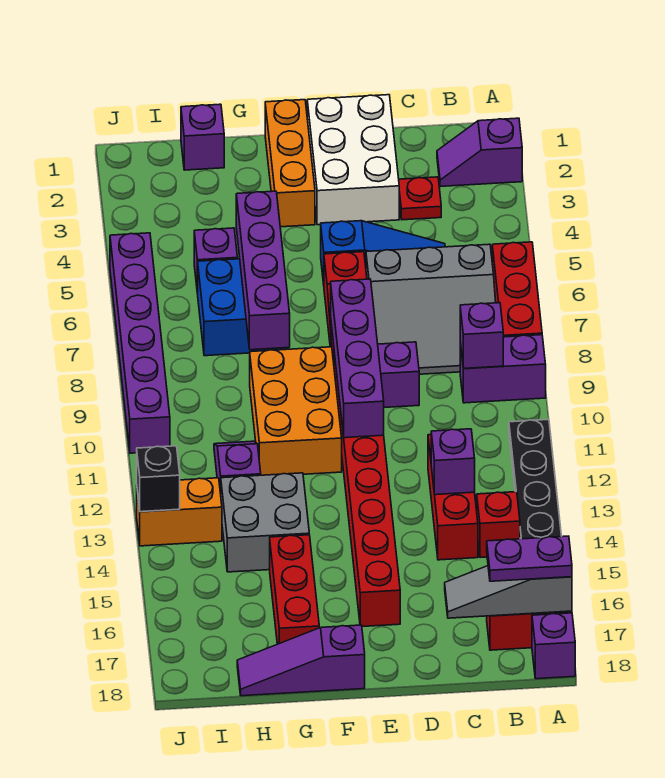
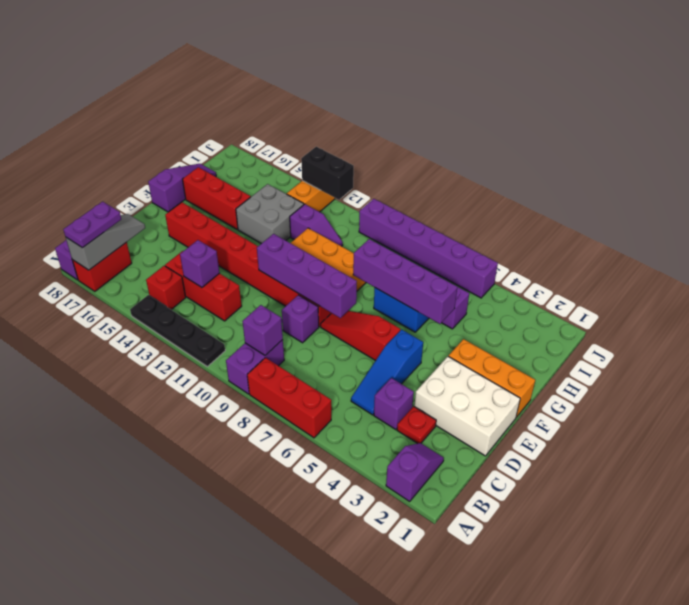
grey 3x3 slope [366,244,496,374] -> none
purple 1x1 brick [181,104,224,170] -> purple 1x1 brick moved to [374,378,414,430]
black 1x1 brick [137,446,180,512] -> black 1x2 brick [301,147,354,200]

